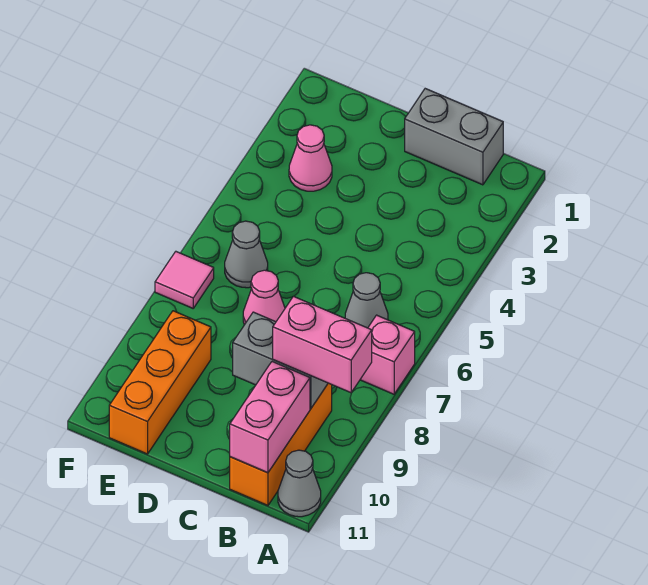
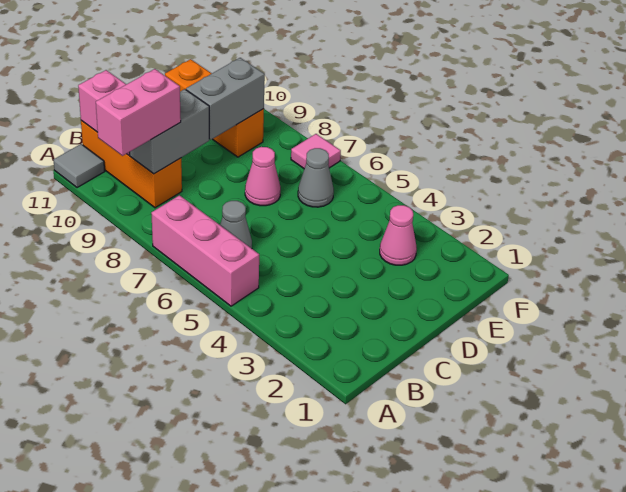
pink 1x1 brick [360,315,415,394] -> pink 1x3 brick [151,195,259,306]
grey 1x1 cone [278,450,321,517] -> grey 1x1 tile [54,144,105,188]
grey 1x2 brick [405,89,503,185] -> grey 1x2 brick moved to [186,58,265,140]

